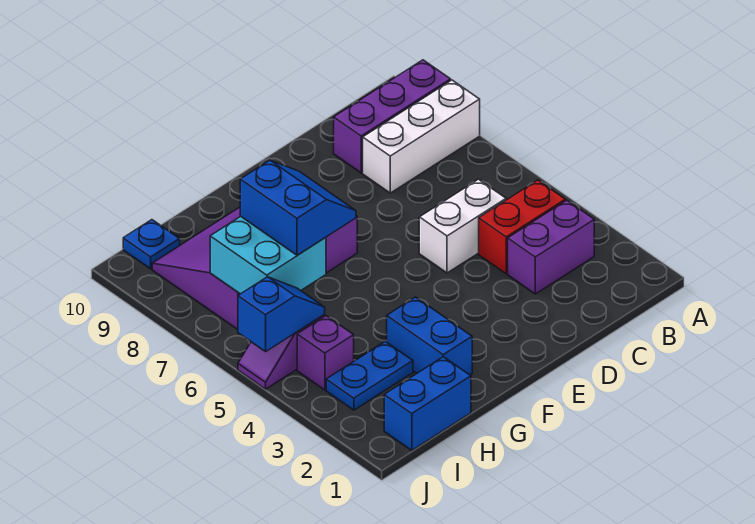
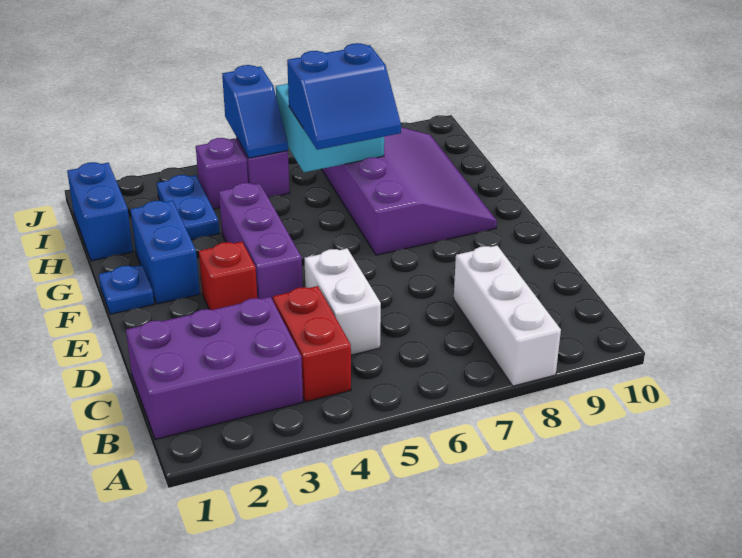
purple 1x3 brick [334,60,451,173] -> purple 1x3 brick moved to [219,183,303,300]
purple 1x2 brick [508,200,594,294] -> purple 2x3 brick [126,297,303,439]
none -> red 1x1 brick [199,242,257,310]
blue 1x2 brick [387,297,472,375] -> blue 1x2 brick turned to [130,201,200,304]
blue 1x1 plate [123,220,180,269] -> blue 1x1 plate moved to [99,265,154,314]

